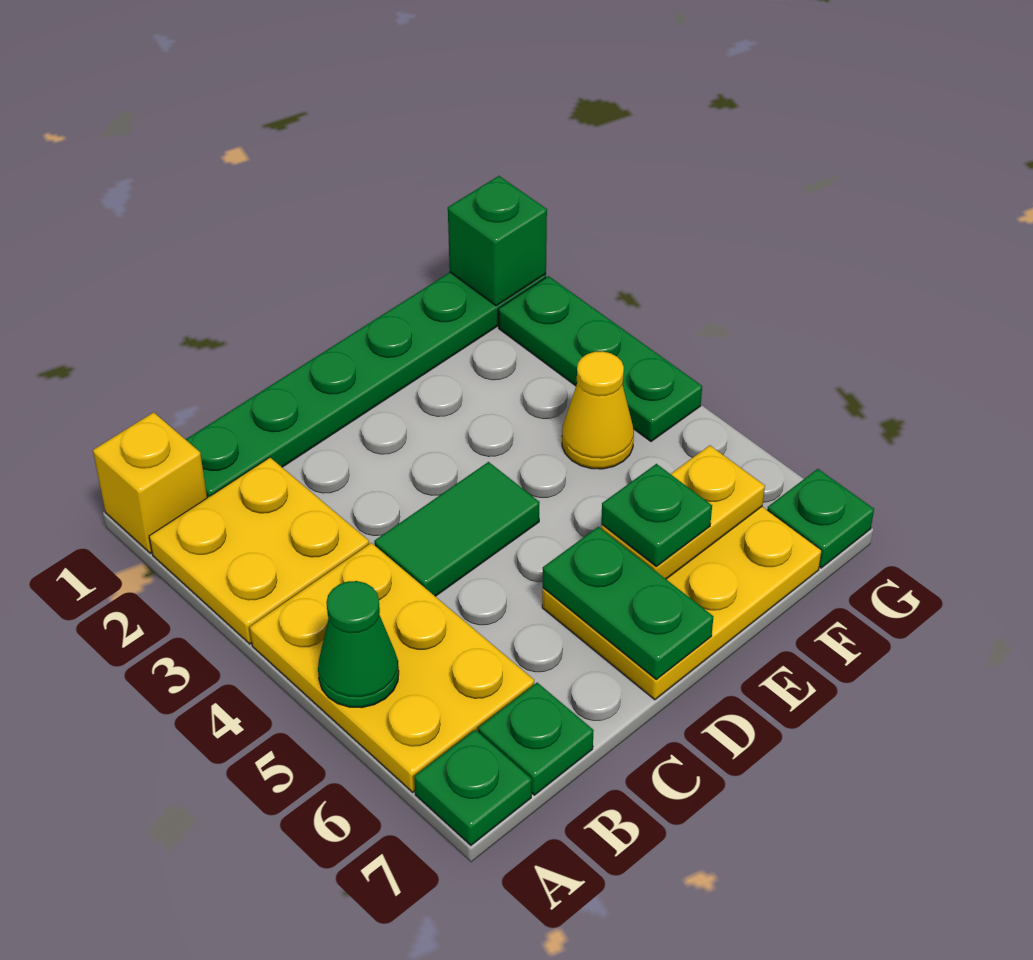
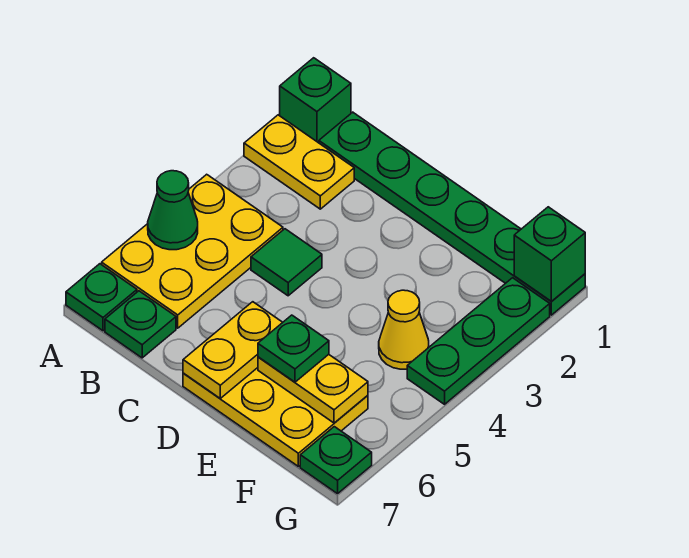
yellow 1x1 brick [93,412,207,553] -> green 1x1 brick [280,58,351,143]
yellow 2x2 plate [149,457,369,644] -> yellow 1x2 plate [244,115,354,209]
green 1x2 tile [374,462,540,596] -> green 1x1 tile [251,229,322,296]
green 1x2 plate [543,527,713,680] -> yellow 1x2 plate [183,302,283,398]

